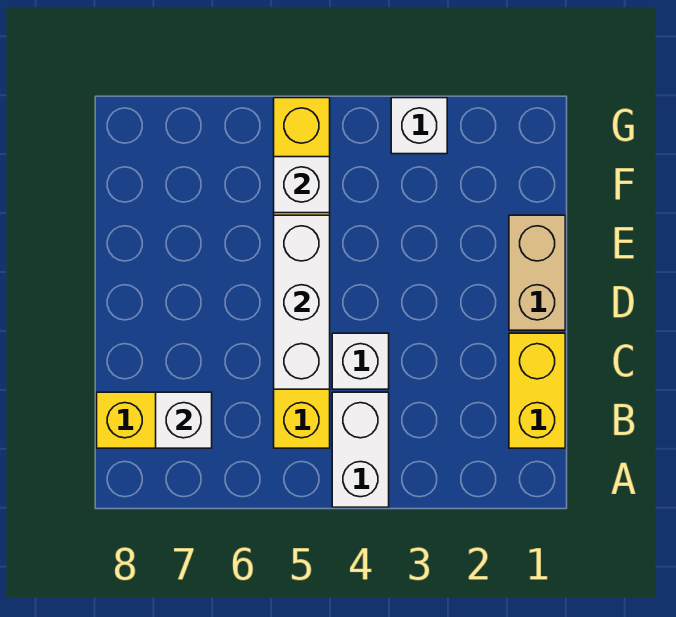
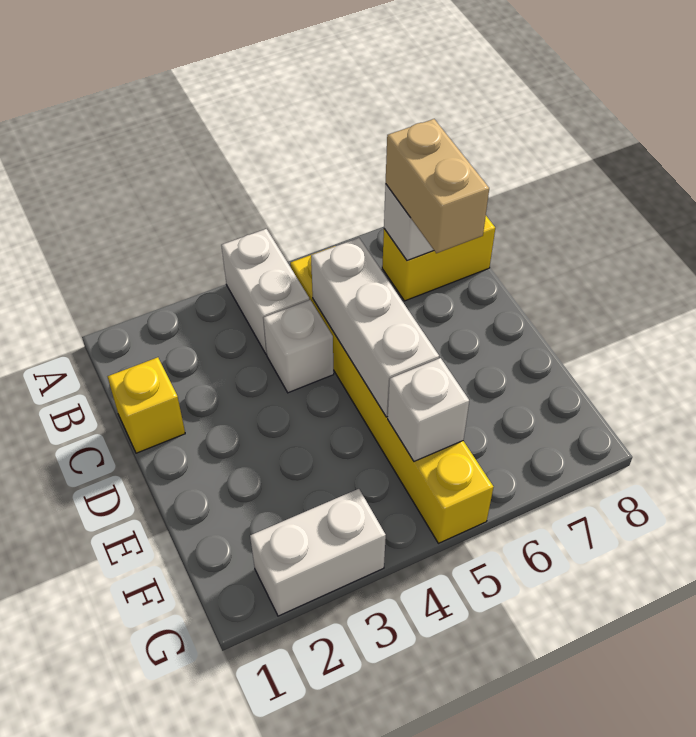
yellow 1x2 brick [509,333,565,448] -> yellow 1x1 brick [108,357,185,453]
tan 1x2 brick [509,215,565,330] -> tan 1x2 brick moved to [386,119,489,253]
white 1x1 brick [391,98,447,154] -> white 1x2 brick [250,489,386,616]

